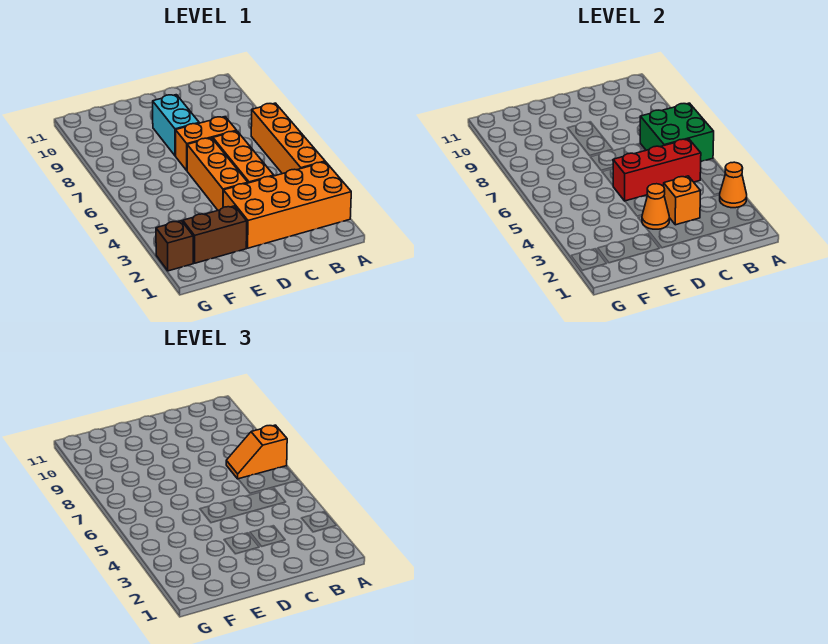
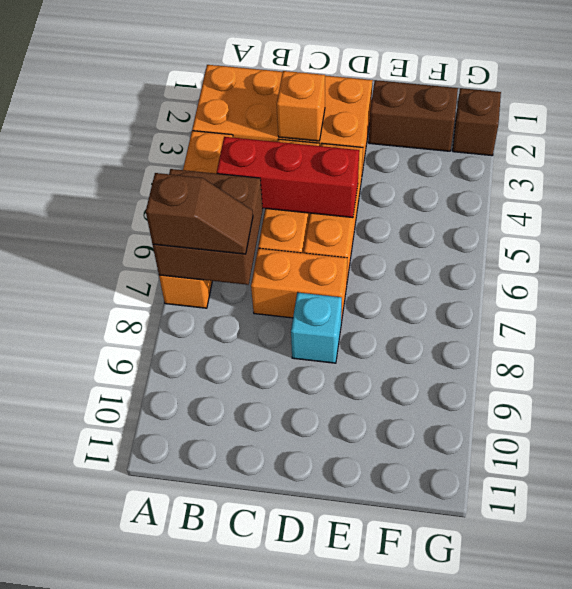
orange 1x1 cone [720,162,747,208] -> none
green 2x2 brick [640,103,714,162] -> brown 2x2 brick [153,169,263,285]
orange 1x2 slope [226,425,287,479] -> brown 1x2 slope [146,173,253,254]
orange 1x1 cone [642,184,669,229] -> none
cyan 1x2 brick [153,95,199,156] -> cyan 1x1 brick [291,292,342,363]

